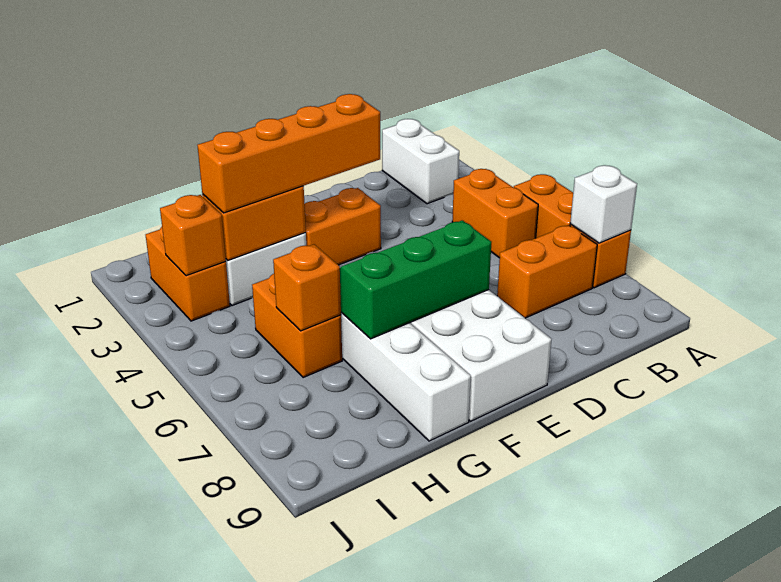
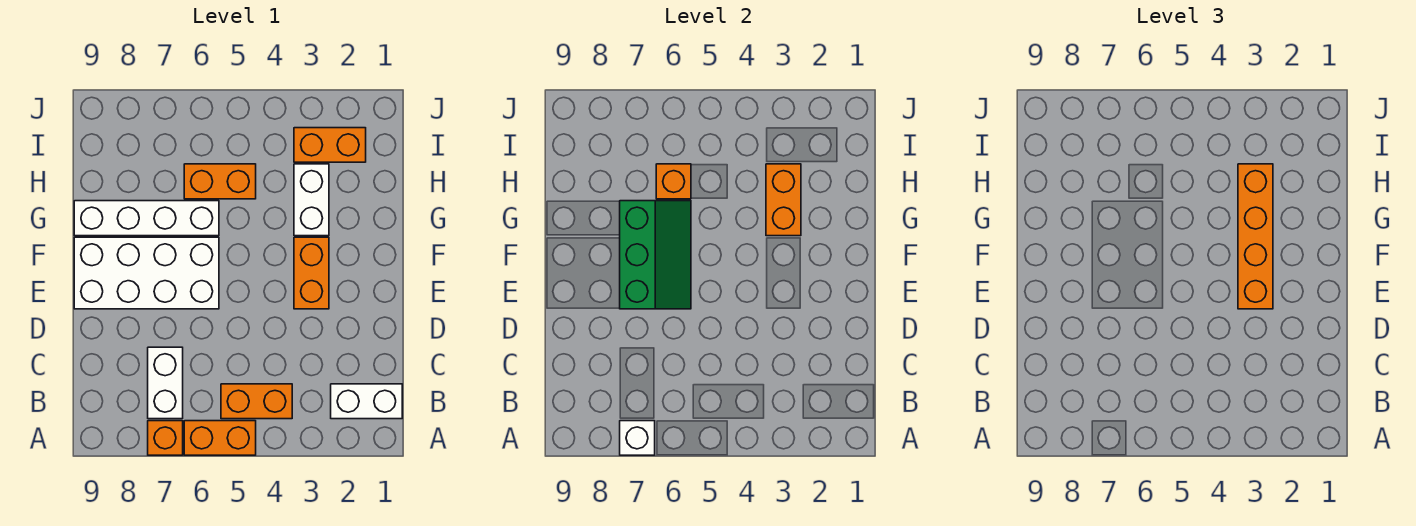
orange 1x2 brick [497,225,597,318] -> white 1x2 brick [148,347,183,419]
orange 1x1 brick [160,195,226,276] -> none

